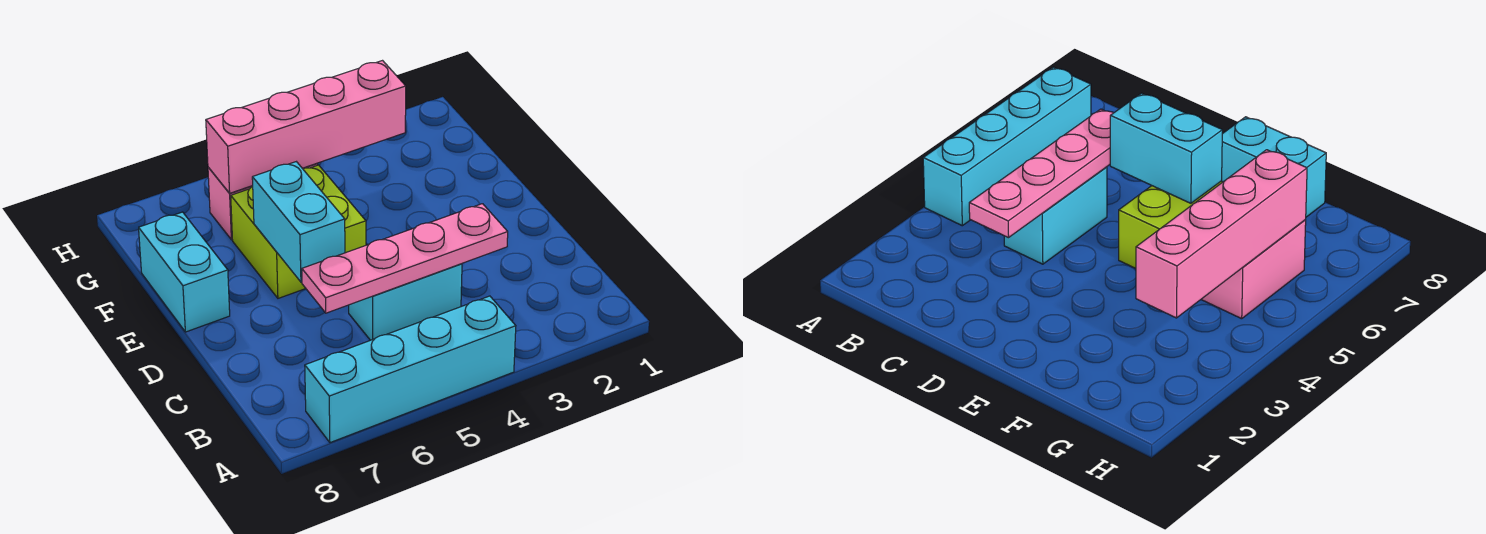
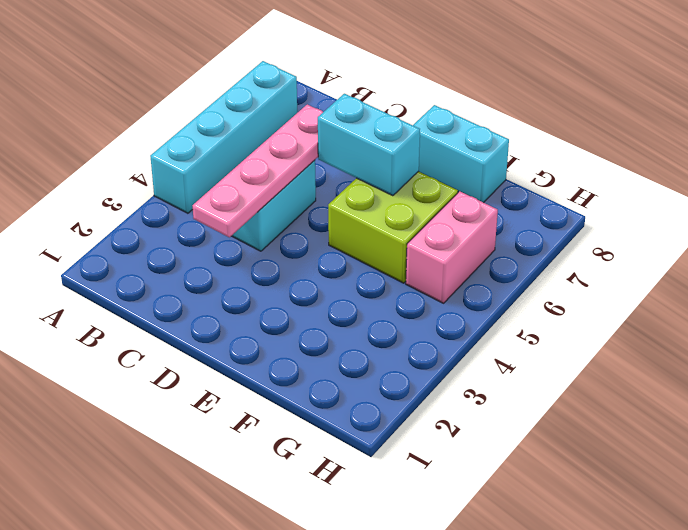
pink 1x4 brick [206,61,406,193] -> none

